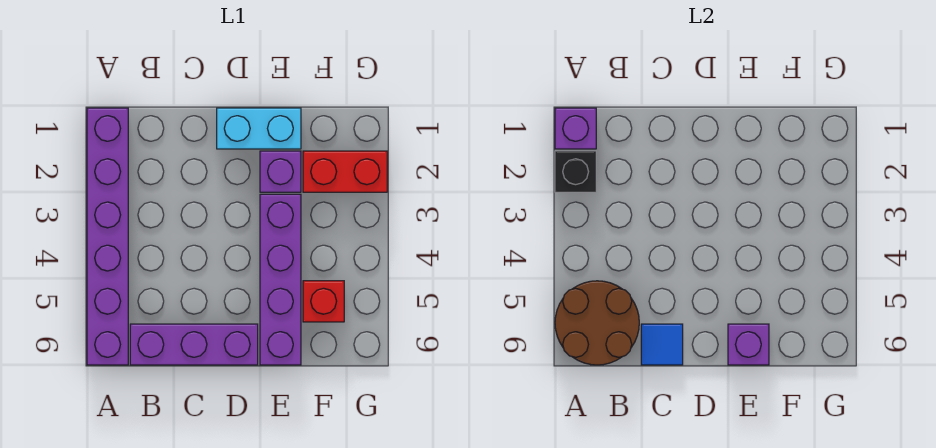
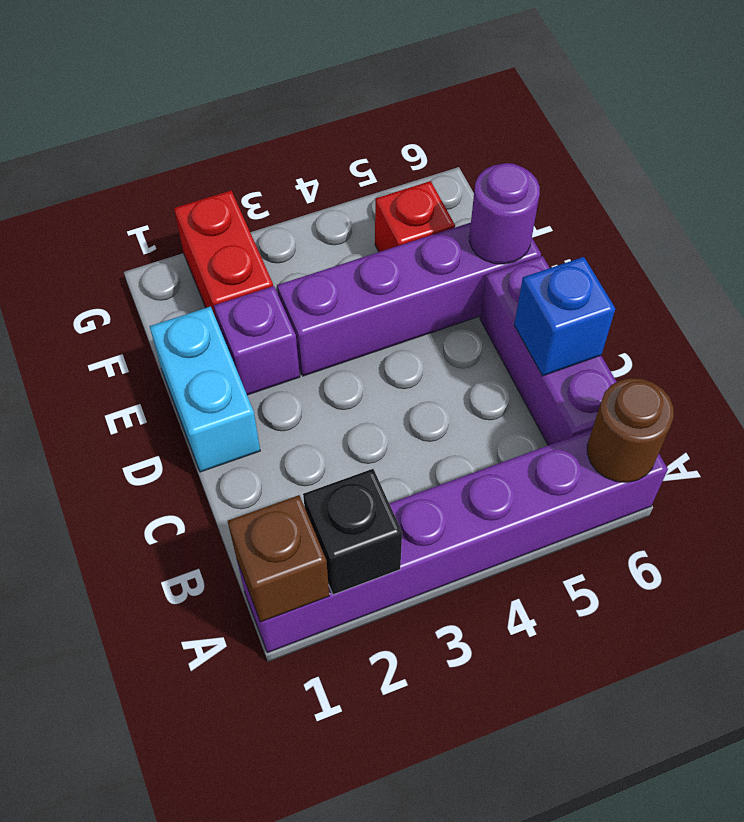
purple 1x1 brick [555,108,596,149] -> brown 1x1 brick [228,495,329,622]
brown 2x2 round brick [555,281,639,365] -> brown 1x1 round brick [587,378,674,482]
blue 1x1 tile [641,324,683,365] -> blue 1x1 brick [514,257,615,376]
purple 1x1 brick [728,324,769,365] -> purple 1x1 round brick [469,163,540,264]

